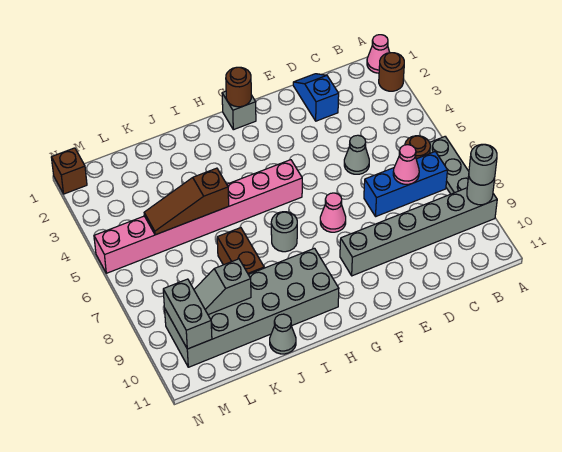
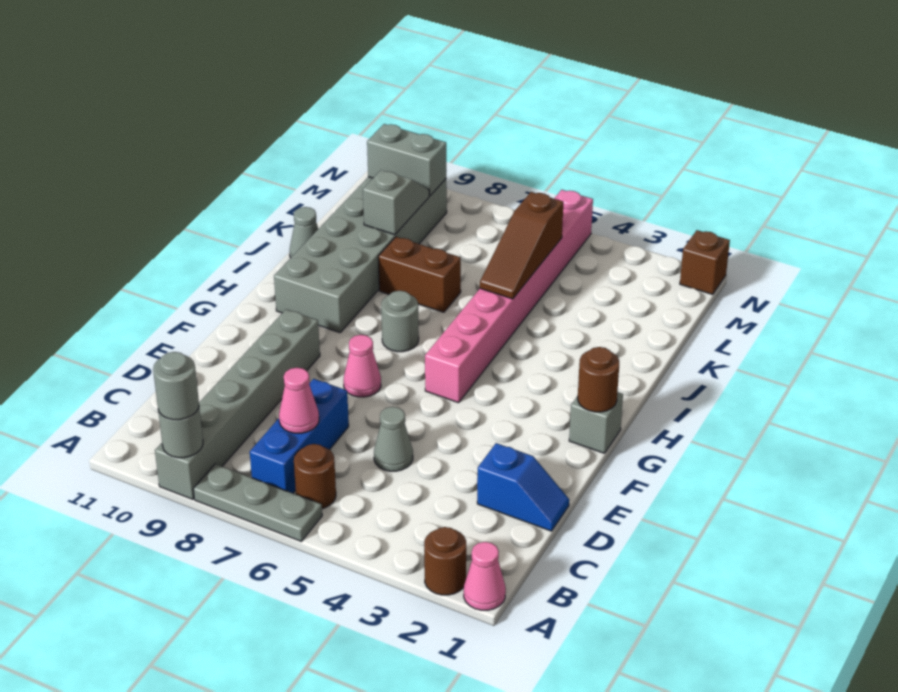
brown 1x3 slope [144,168,229,235] -> brown 1x3 slope turned to [480,192,563,299]

